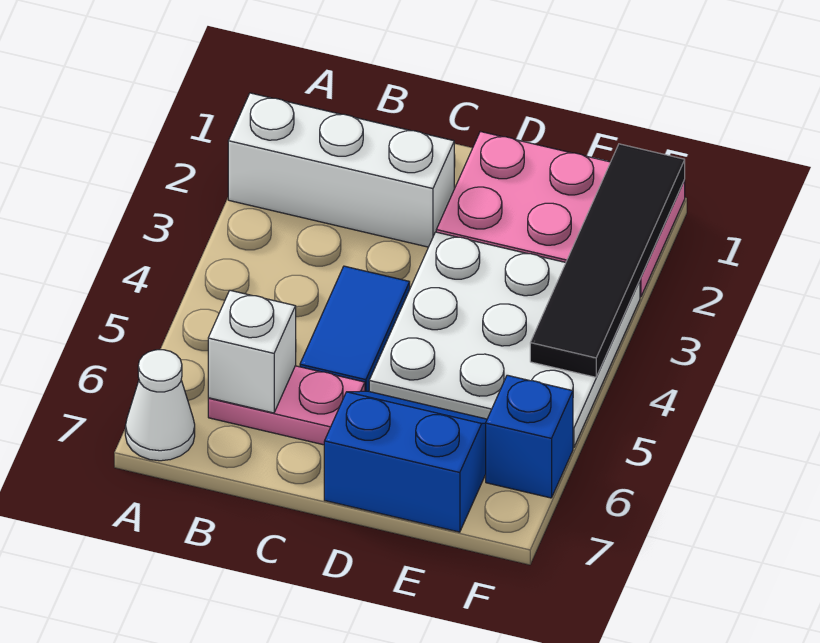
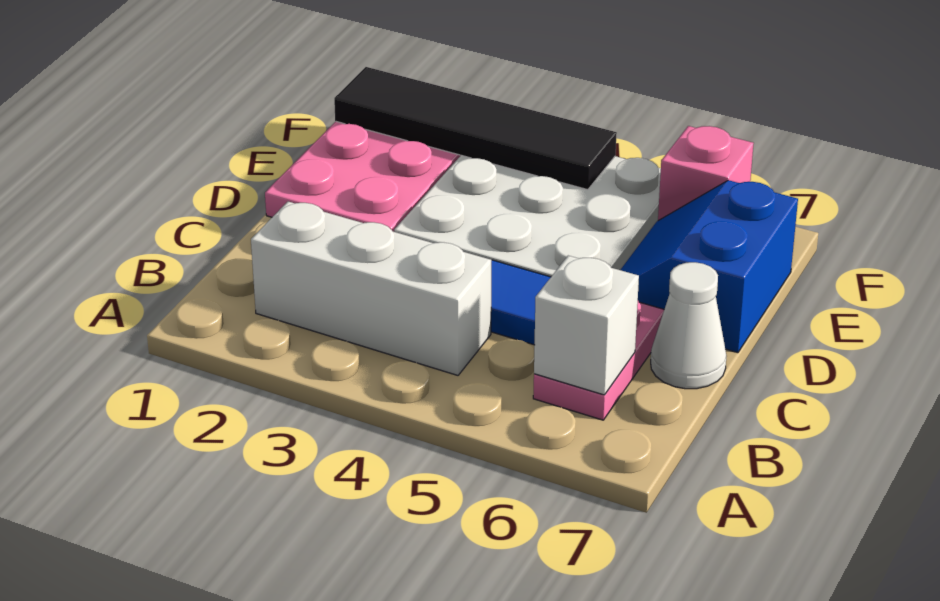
white 1x3 brick [228,93,454,247] -> white 1x3 brick turned to [251,202,492,375]
white 1x1 cone [125,350,195,461] -> white 1x1 cone moved to [651,262,726,389]
blue 1x1 brick [486,375,573,498] -> pink 1x1 brick [658,126,754,221]

